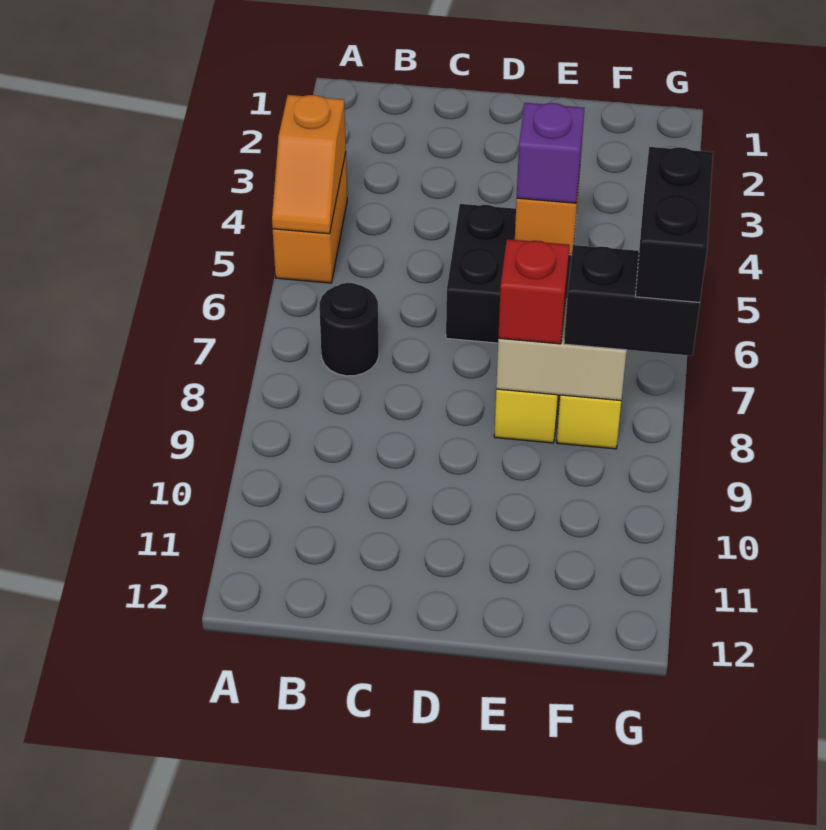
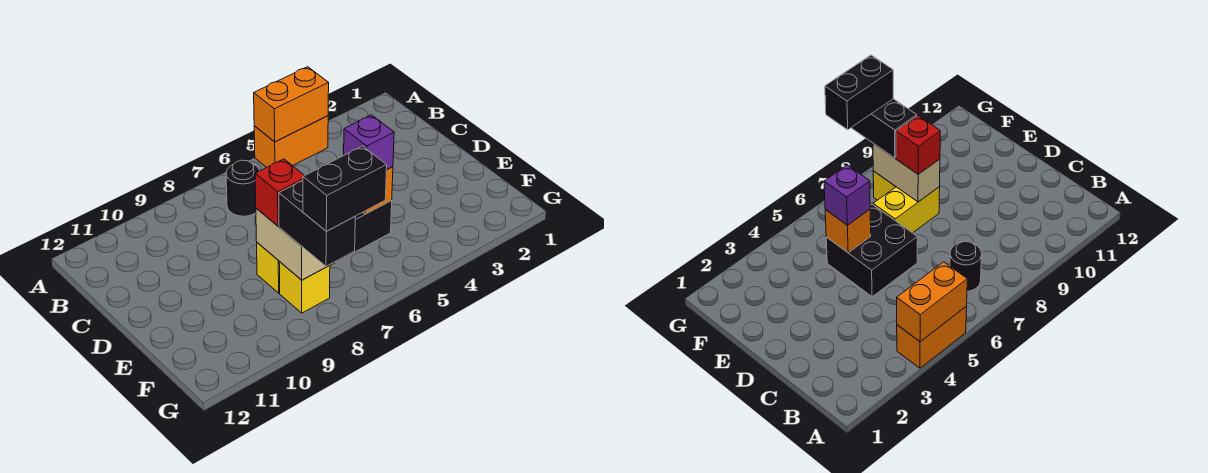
orange 1x2 slope [272,95,346,234] -> orange 1x2 brick [254,67,329,142]

